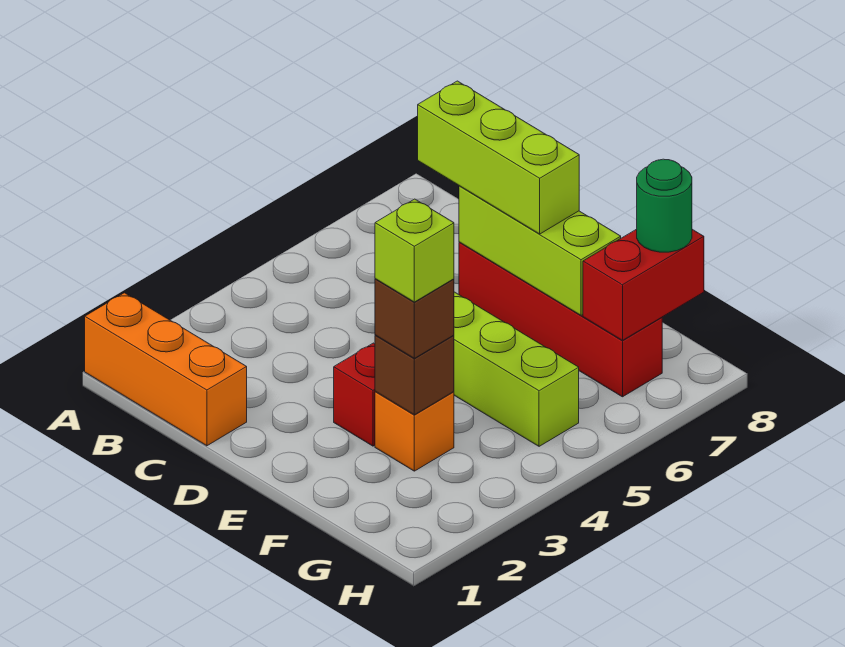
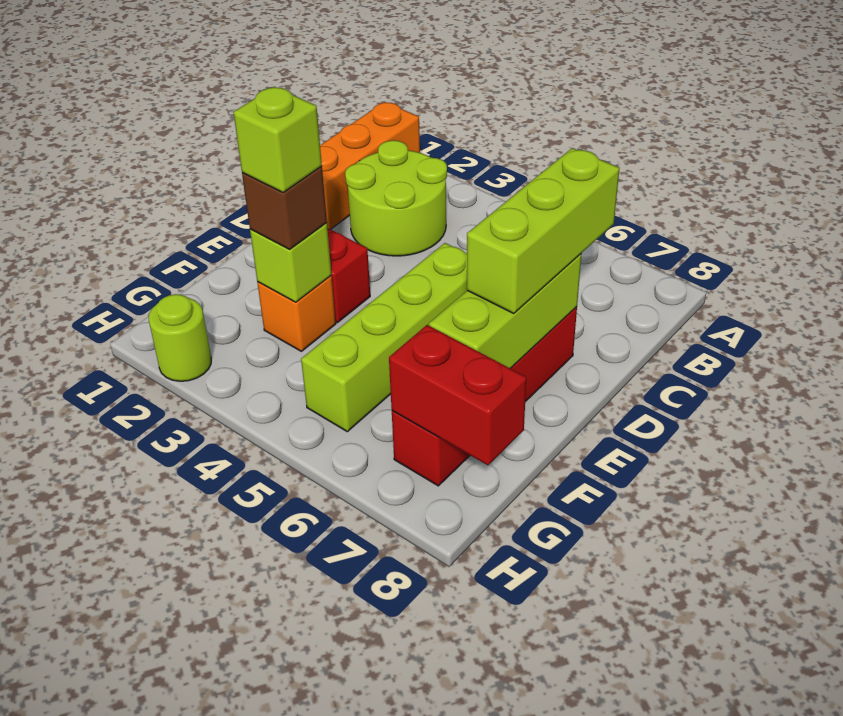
none -> lime 2x2 round brick [345,140,447,256]
brown 1x1 brick [375,335,454,415] -> lime 1x1 brick [250,223,331,302]
green 1x1 round brick [637,159,692,252] -> none
none -> lime 1x1 round brick [149,294,211,381]

